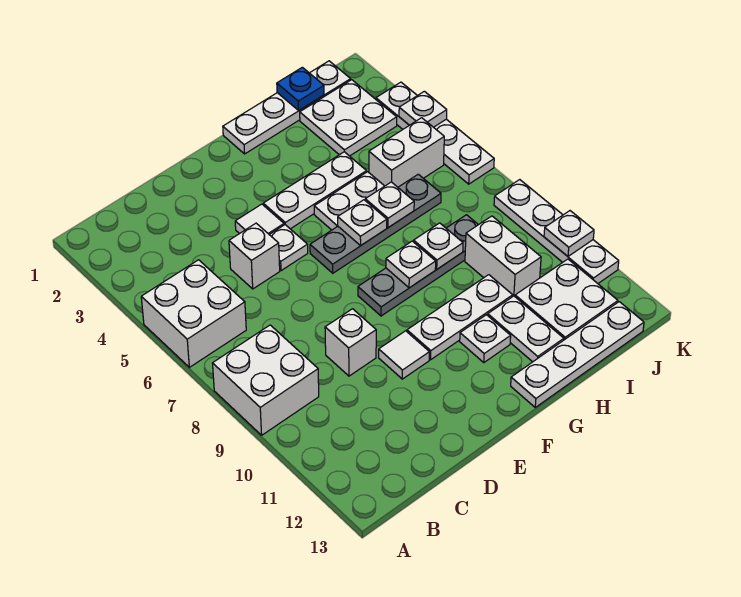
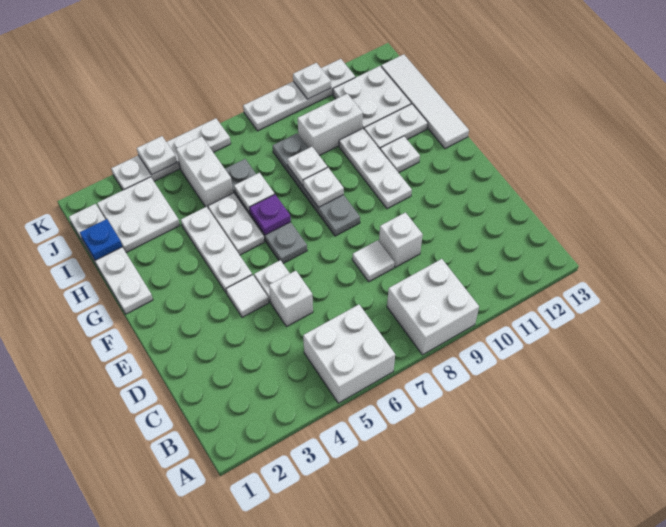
white 1x1 tile [379,331,429,379] -> white 1x1 tile moved to [352,240,394,282]
white 1x1 plate [338,200,387,245] -> purple 1x1 plate [249,194,291,235]
white 1x4 plate [511,302,644,407] -> white 1x4 tile [381,54,469,149]

